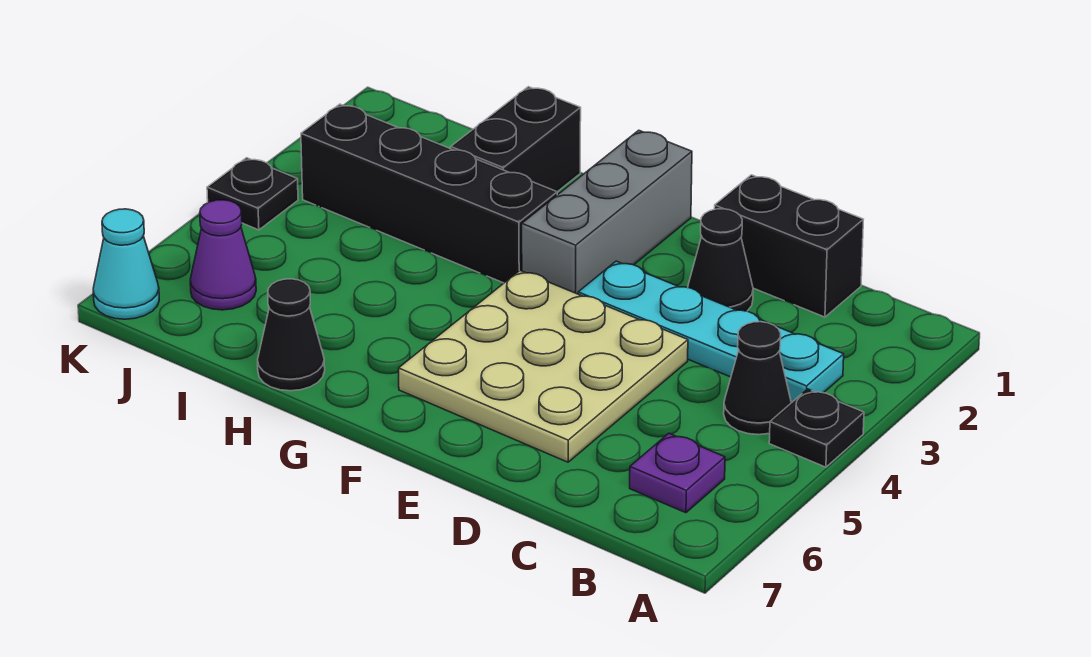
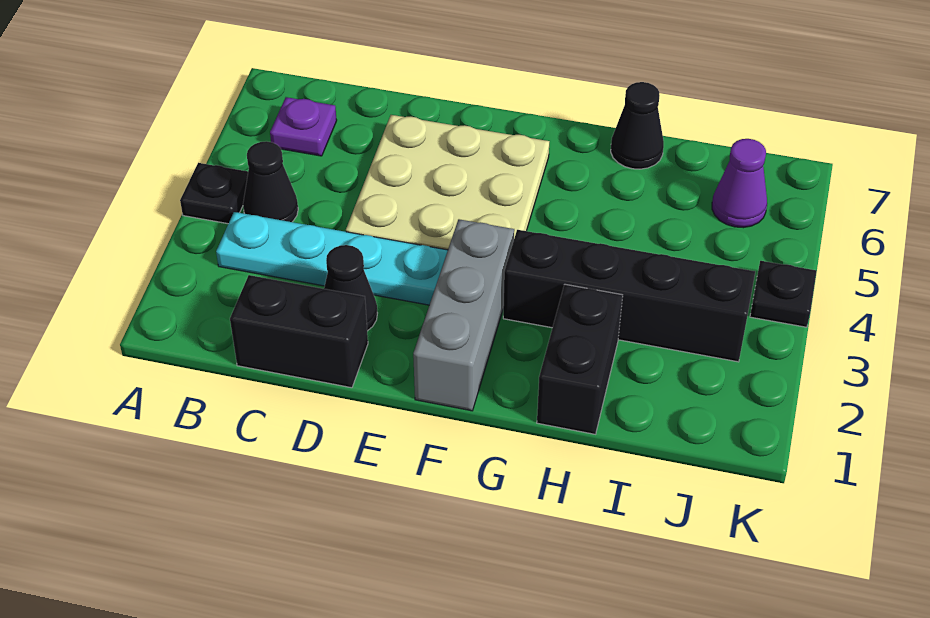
cyan 1x1 cone [93,209,159,319] -> none

